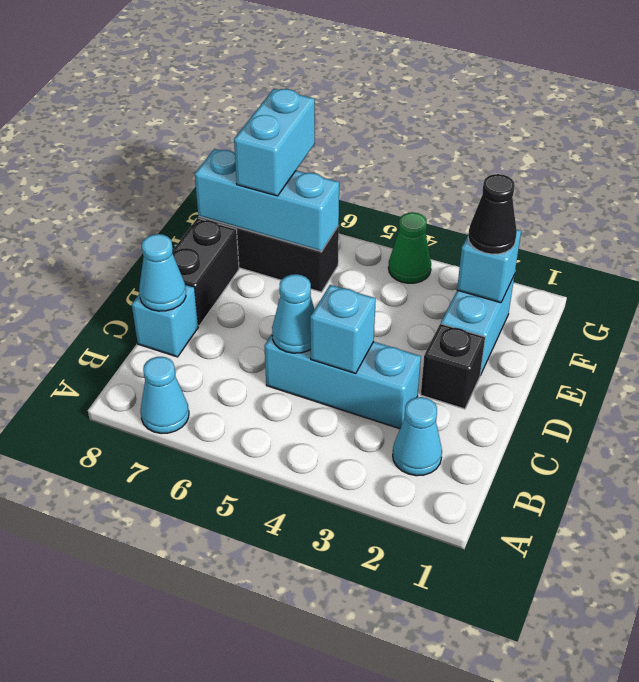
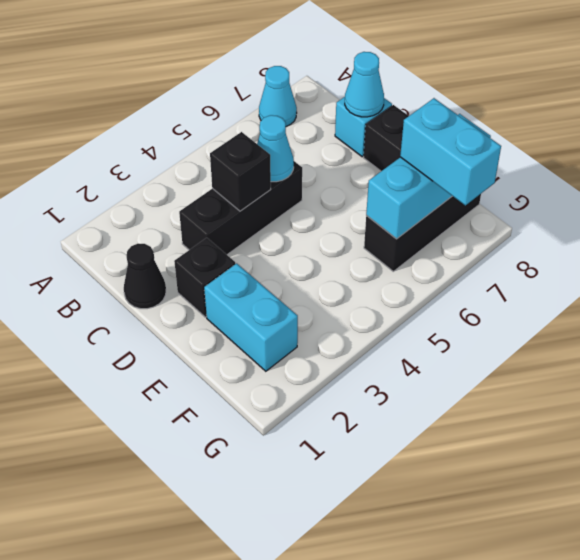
cyan 1x1 cone [393,397,442,476] -> none
cyan 1x3 brick [264,334,421,429] -> black 1x3 brick [179,161,302,255]
cyan 1x1 brick [310,285,376,373] -> black 1x1 brick [210,132,271,211]
cyan 1x1 brick [457,229,521,303] -> none
black 1x1 cone [468,174,517,254] -> black 1x1 cone moved to [124,244,166,309]
green 1x1 cone [388,213,431,283] -> none

